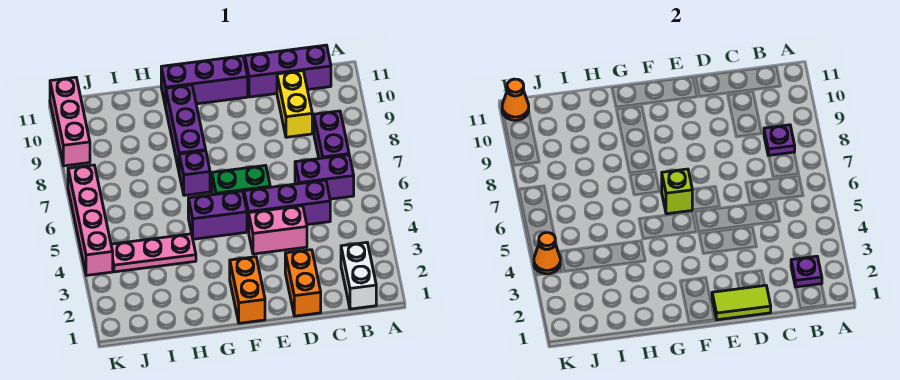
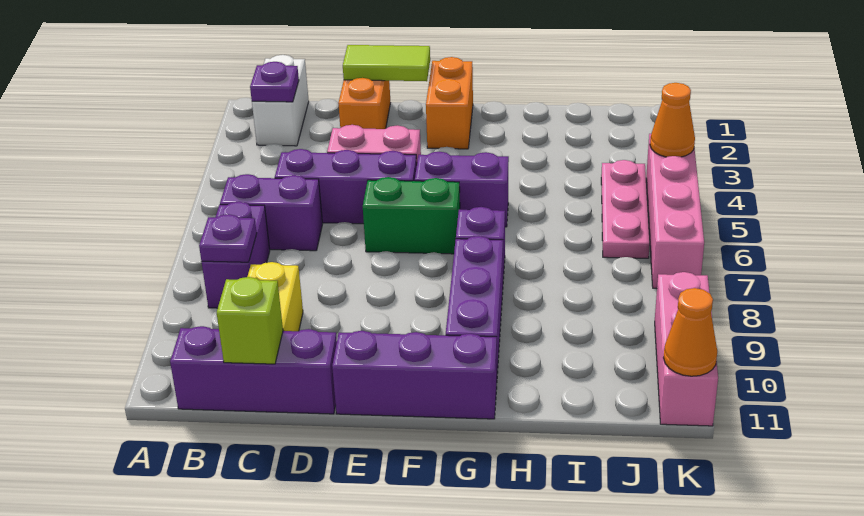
lime 1x1 brick [662,169,692,214] -> lime 1x1 brick moved to [217,277,283,364]
pink 1x3 plate [111,234,196,272] -> pink 1x3 plate turned to [601,160,650,258]

